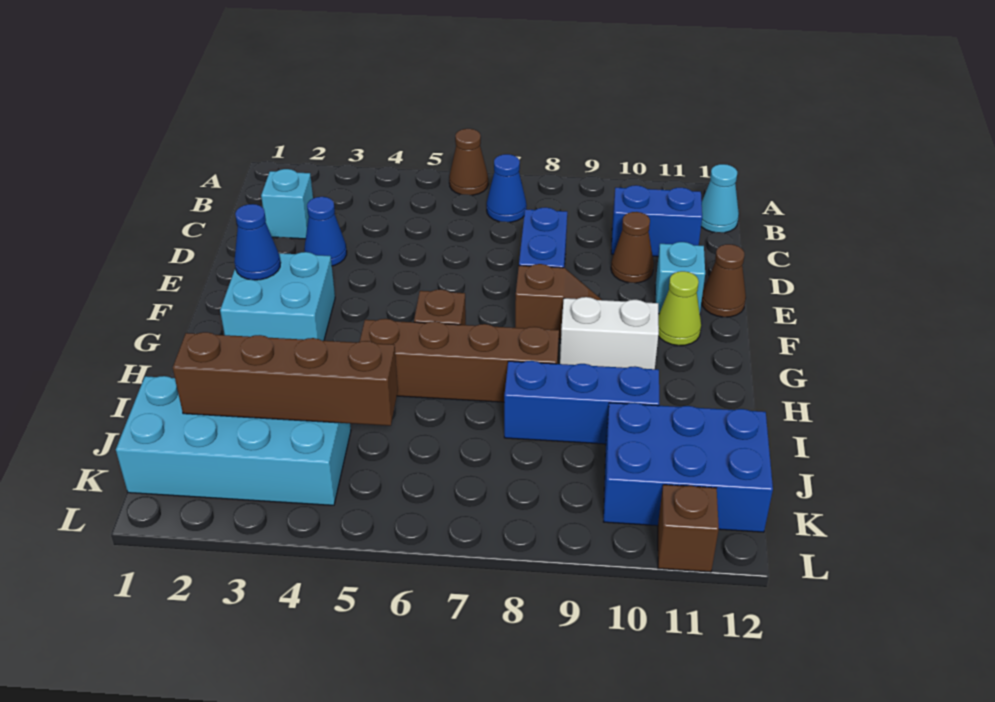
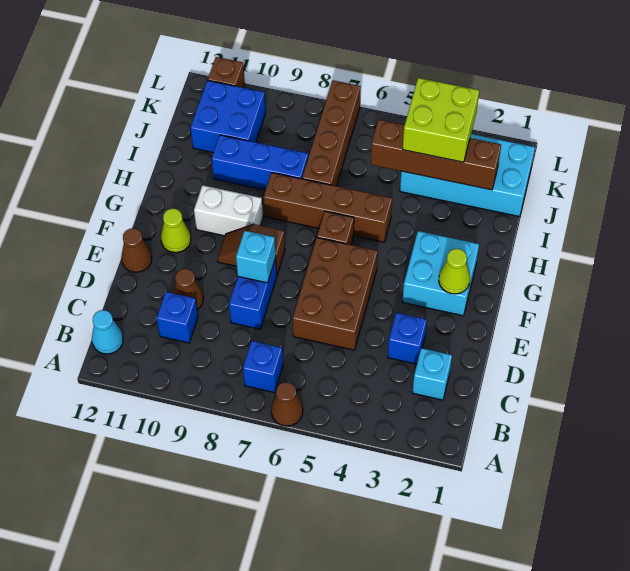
blue 1x1 cone [487,154,527,222] -> blue 1x1 brick [243,341,283,393]
blue 1x2 brick [611,185,702,257] -> blue 1x1 brick [157,292,198,343]
blue 1x1 cone [304,197,347,266] -> blue 1x1 brick [388,313,427,364]
none -> brown 2x3 brick [292,238,378,350]
cyan 1x1 brick [655,242,705,314] -> cyan 1x1 brick moved to [236,231,276,283]
blue 1x1 cone [234,204,281,280] -> lime 1x1 cone [439,249,470,294]
none -> brown 1x4 brick [302,80,361,186]
none -> lime 2x2 brick [403,78,479,162]
blue 2x3 brick [604,403,773,532] -> blue 2x2 brick [190,80,266,153]

